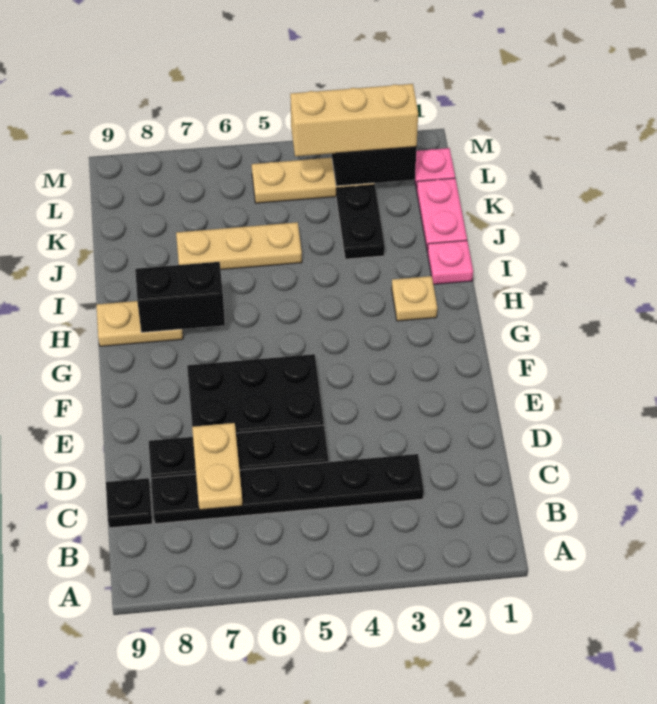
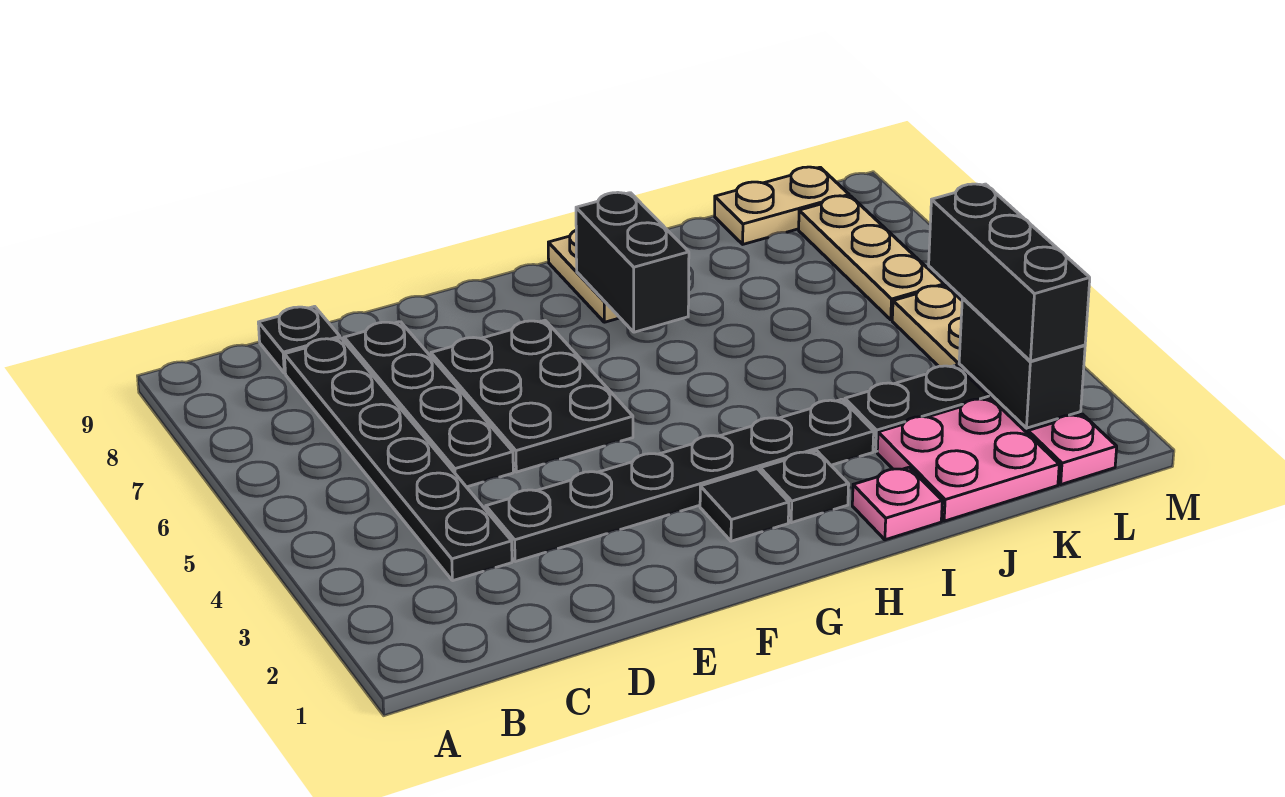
tan 1x2 plate [192,423,243,510] -> tan 1x2 plate moved to [715,167,849,244]
none -> black 1x6 plate [486,399,874,562]
none -> black 1x1 tile [700,469,789,541]
tan 1x1 plate [392,276,437,321] -> black 1x1 plate [760,451,849,523]
pink 1x2 plate [417,178,467,252] -> pink 2x2 plate [877,398,1059,521]
tan 1x3 plate [176,222,302,270] -> tan 1x3 plate moved to [799,196,944,320]
tan 1x3 brick [290,84,418,156] -> black 1x3 brick [929,184,1090,361]

